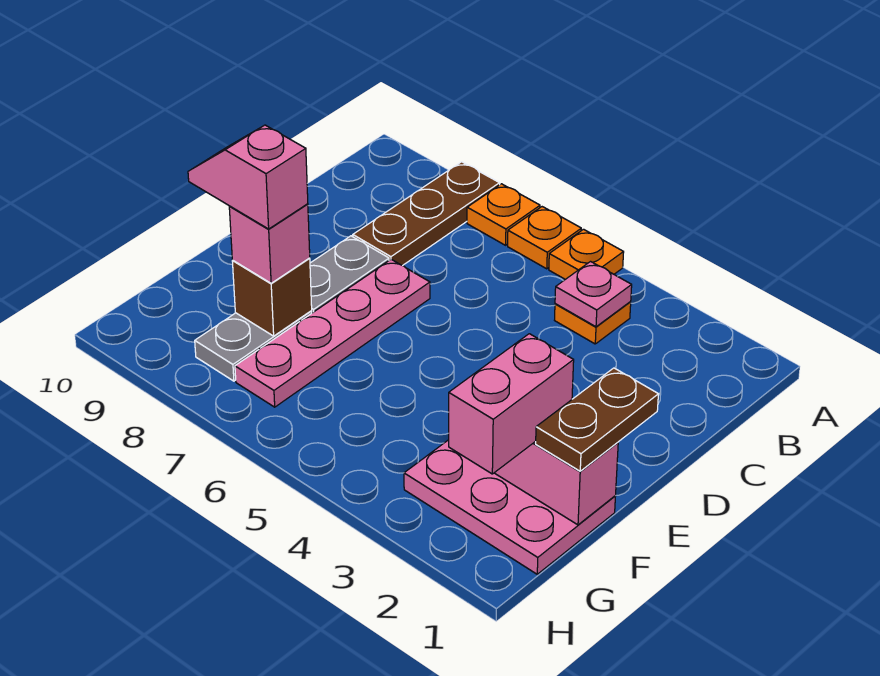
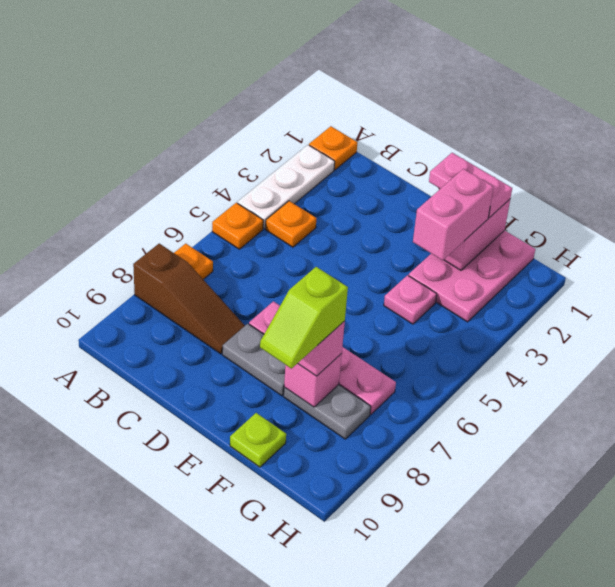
none -> white 1x3 plate [237,145,335,229]
orange 1x1 plate [508,207,581,269] -> orange 1x1 plate moved to [309,126,357,170]
brown 1x3 plate [353,162,500,266] -> brown 1x3 slope [133,244,245,354]
pink 1x1 plate [555,262,632,327] -> pink 1x1 plate moved to [384,275,437,324]
brown 1x2 plate [536,368,658,471] -> pink 1x2 plate [429,153,512,218]
pink 1x2 brick [449,334,574,474] -> pink 1x2 brick turned to [413,169,493,260]
brown 1x1 brick [232,258,312,336] -> pink 1x1 brick [284,354,342,407]
pink 1x2 slope [188,125,308,229] -> lime 1x2 slope [260,267,348,369]
none -> lime 1x1 plate [230,413,286,467]

